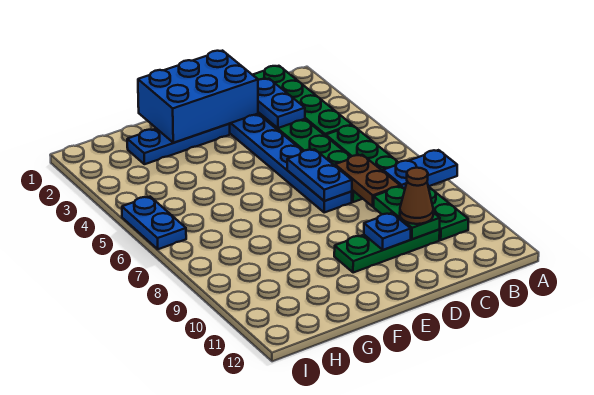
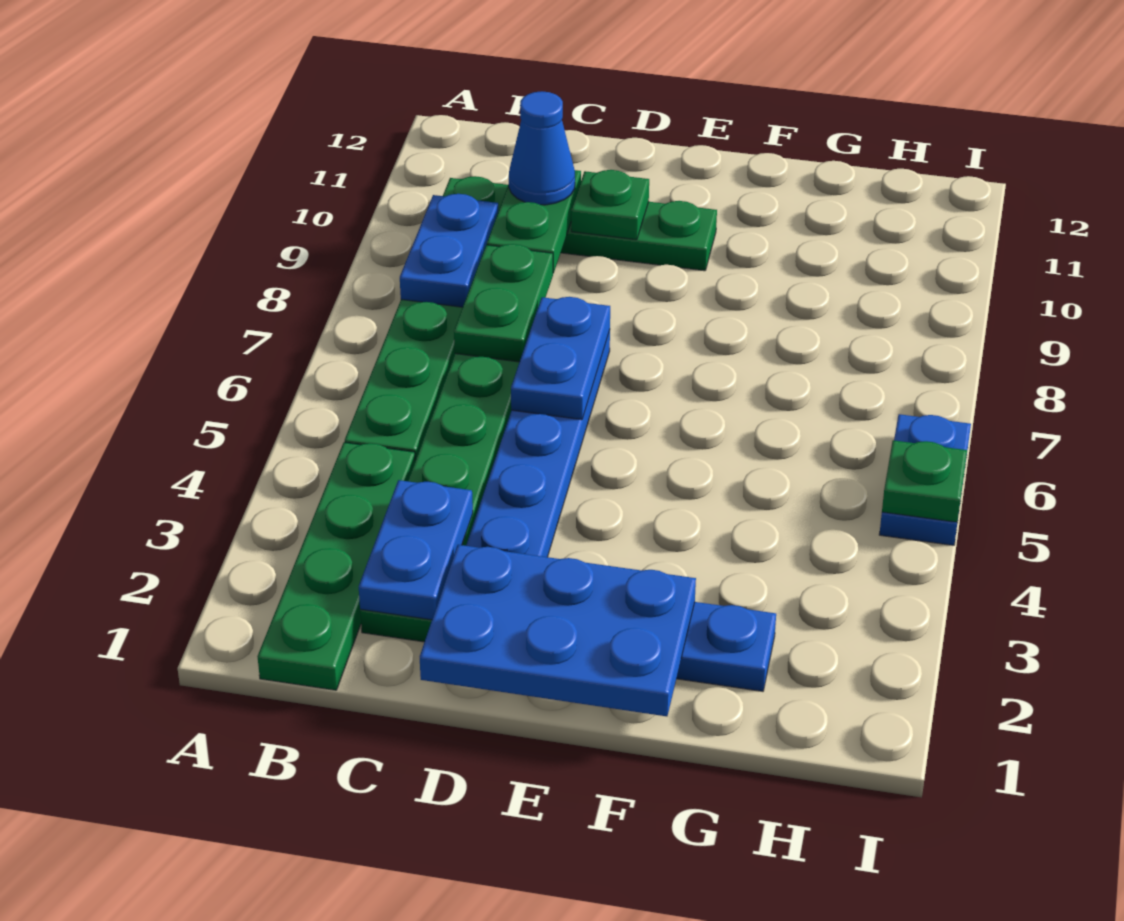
blue 1x2 plate [383,150,457,189] -> blue 1x2 plate turned to [400,194,498,307]
brown 1x2 plate [335,155,400,206] -> green 1x2 plate [454,244,553,362]
brown 1x1 cone [400,168,433,224] -> blue 1x1 cone [509,91,575,205]
blue 2x3 brick [138,51,258,143] -> blue 2x3 plate [420,545,696,716]
blue 1x1 plate [364,213,411,250] -> green 1x1 plate [571,170,649,240]
none -> green 1x1 plate [882,440,967,522]

